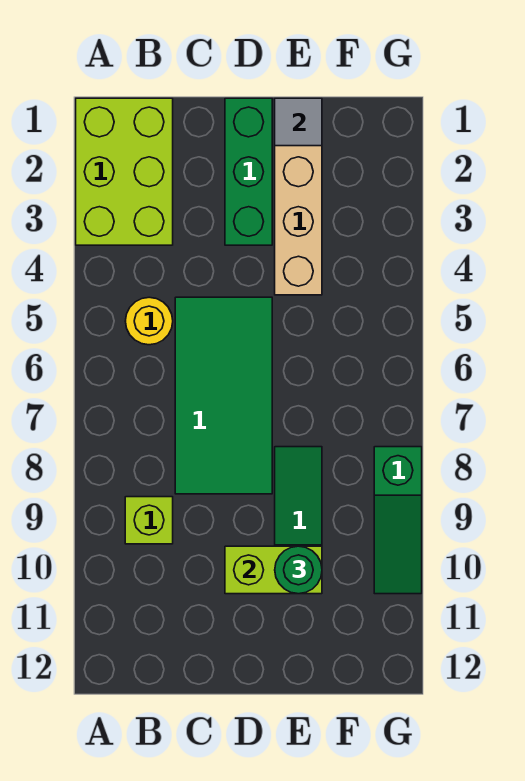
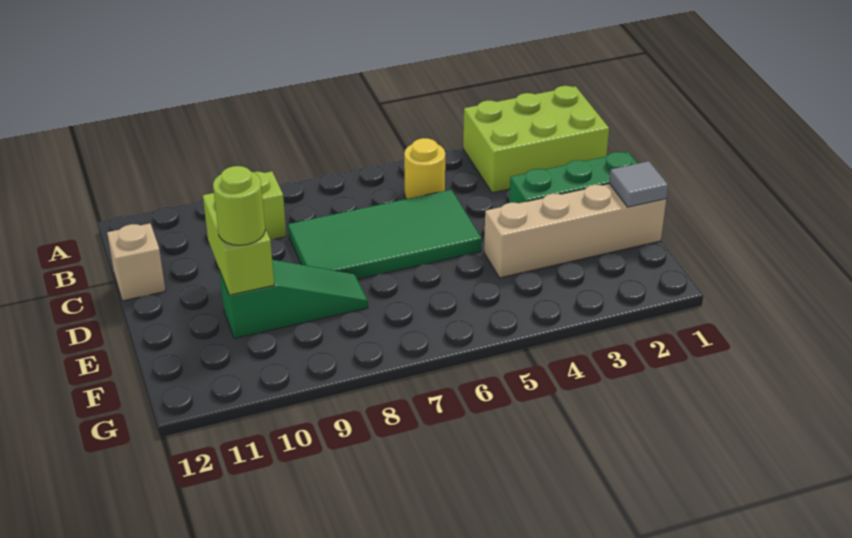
none -> tan 1x1 brick [107,223,166,301]
green 1x1 round brick [275,546,322,594] -> lime 1x1 round brick [213,166,265,245]
green 1x3 slope [374,447,422,594] -> none

